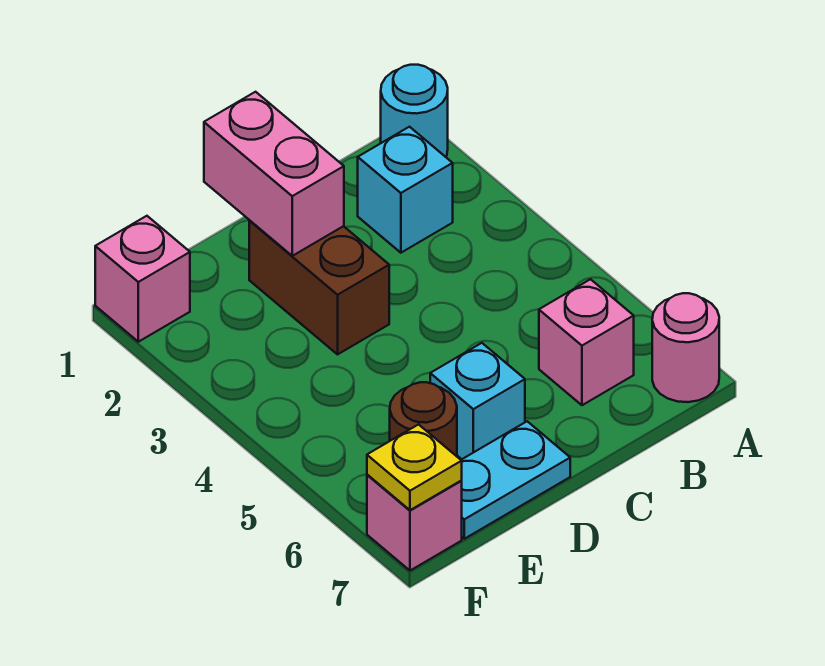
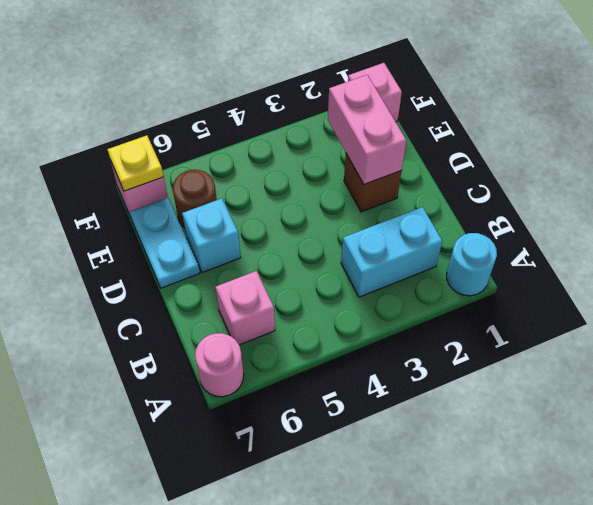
cyan 1x1 brick [358,127,453,253] -> cyan 1x2 brick [341,207,442,297]
pink 1x2 brick [204,92,344,256] -> pink 1x2 brick turned to [328,75,406,184]
brown 1x2 brick [249,220,389,354] -> brown 1x1 brick [344,154,402,212]

